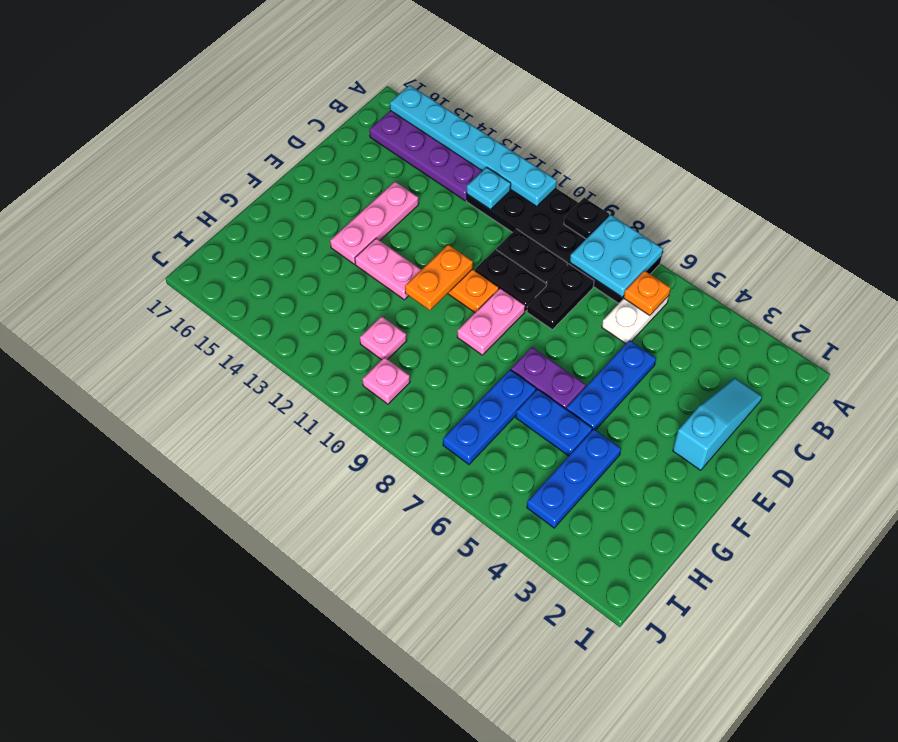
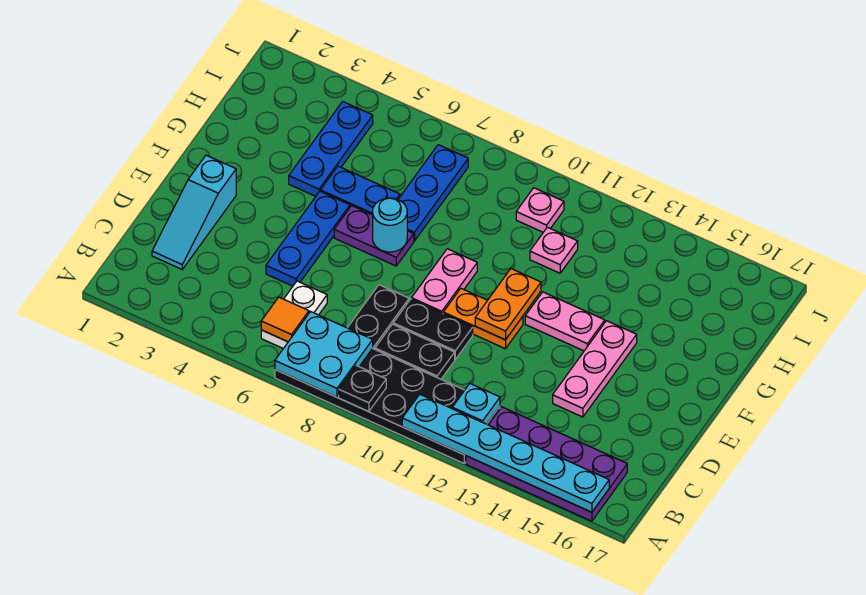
orange 1x1 plate [624,271,671,316] -> orange 1x1 tile [261,297,309,342]
none -> cyan 1x1 round brick [373,198,407,252]

